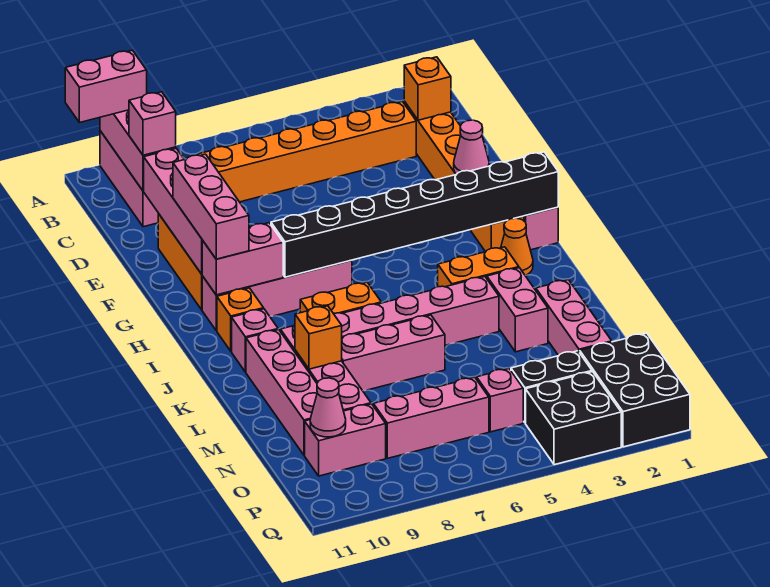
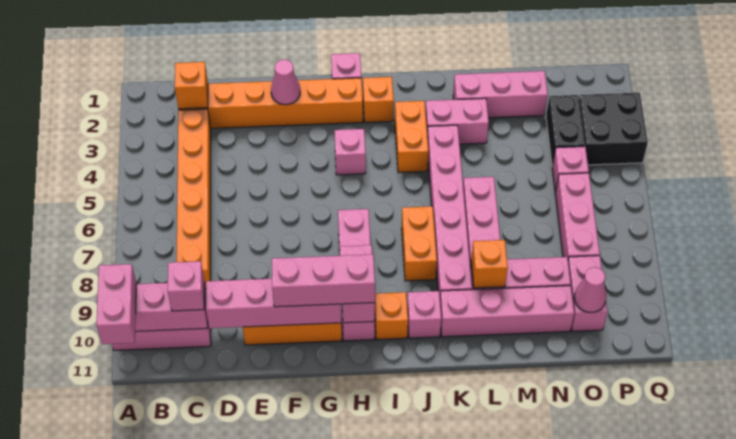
black 1x8 brick [271,152,558,277] -> none
none -> pink 1x1 brick [335,129,366,175]
orange 1x1 cone [501,218,533,275] -> orange 1x1 brick [363,77,394,122]
black 2x3 brick [580,333,690,447] -> none

